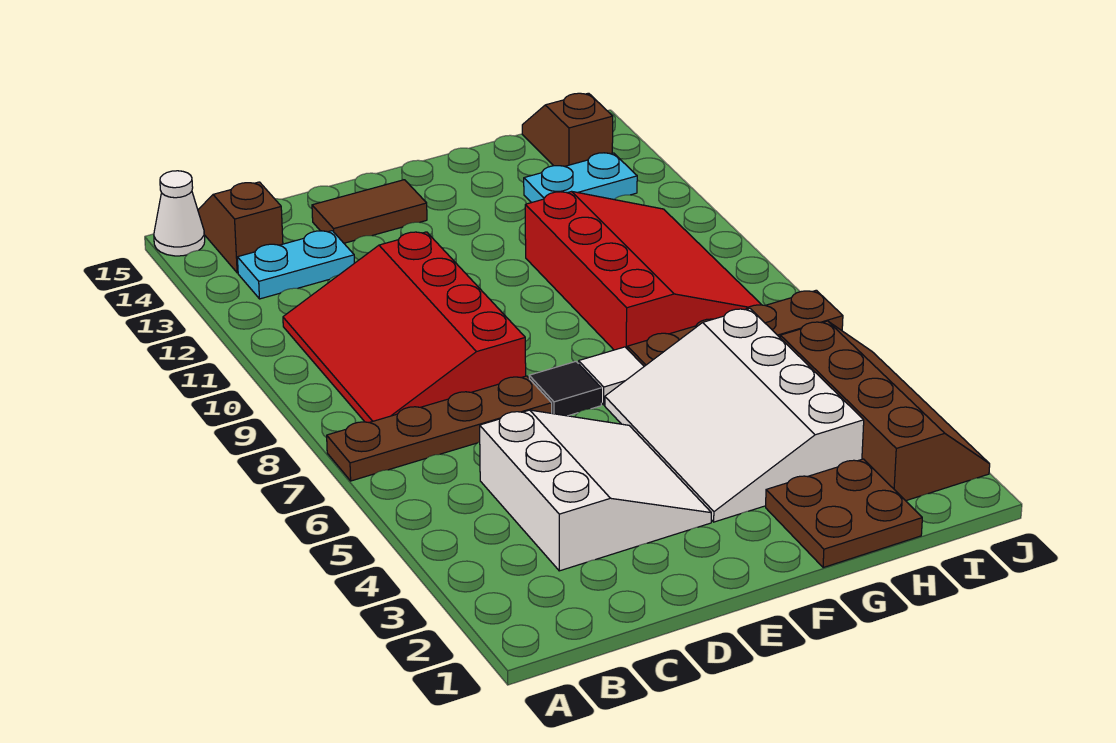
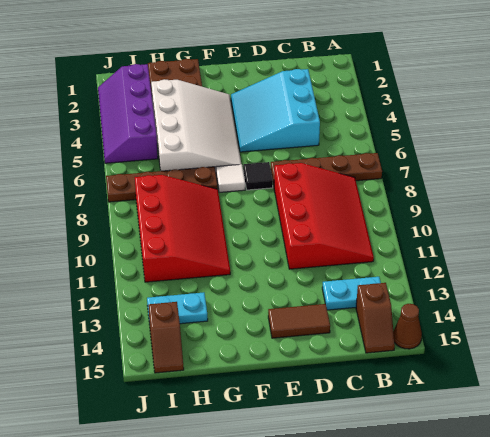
white 1x1 cone [154,171,205,256] -> brown 1x1 cone [393,304,422,349]
white 3x3 slope [480,410,711,571] -> cyan 3x3 slope [231,69,320,152]
red 3x4 slope [525,191,761,350] -> red 3x4 slope turned to [135,175,230,282]
brown 2x4 slope [780,321,990,501] -> purple 2x4 slope [98,64,158,163]

